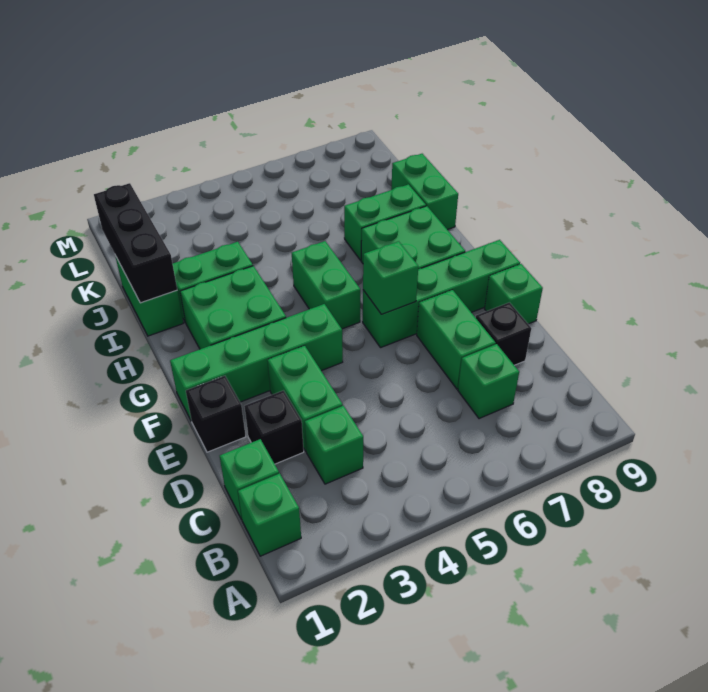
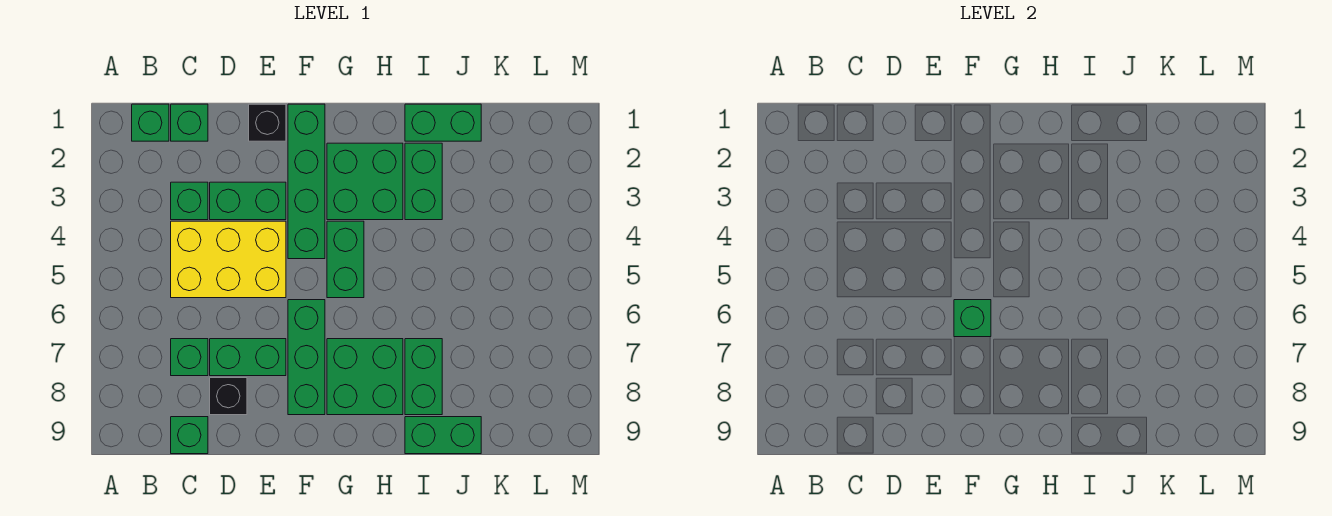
none -> yellow 2x3 brick [171,221,286,298]
black 1x1 brick [244,391,304,464] -> none
green 1x1 brick [485,264,543,324] -> green 1x1 brick moved to [171,417,208,454]
green 1x4 brick [363,240,520,348] -> green 1x3 brick [288,300,325,415]
green 1x2 brick [292,241,360,329] -> green 1x2 brick turned to [327,221,364,298]
black 1x3 brick [94,183,177,303] -> none

